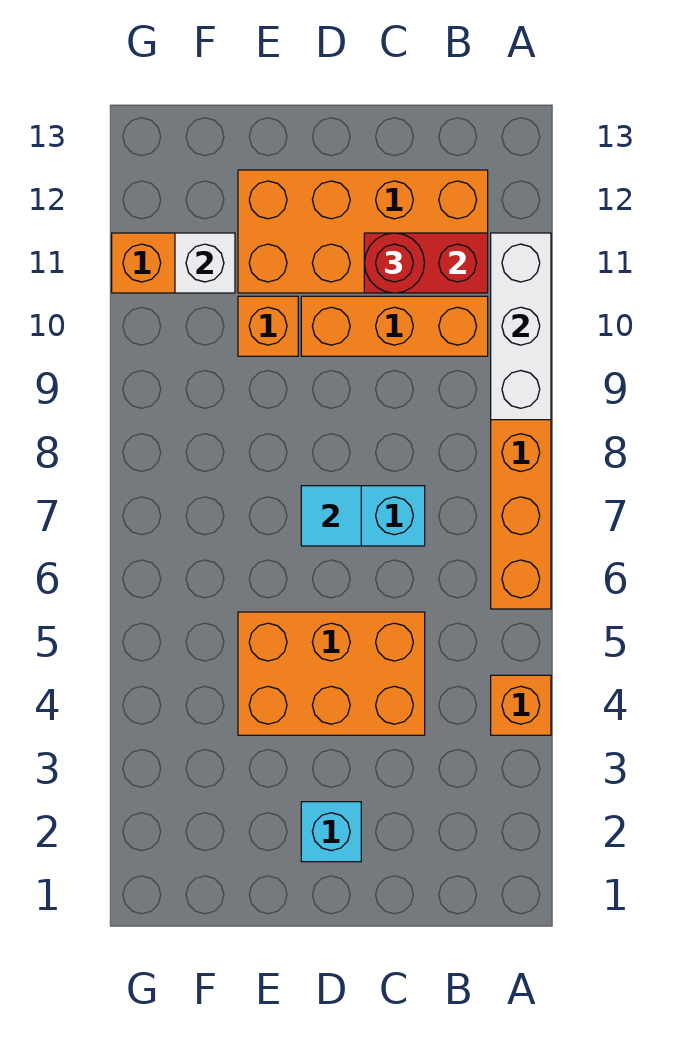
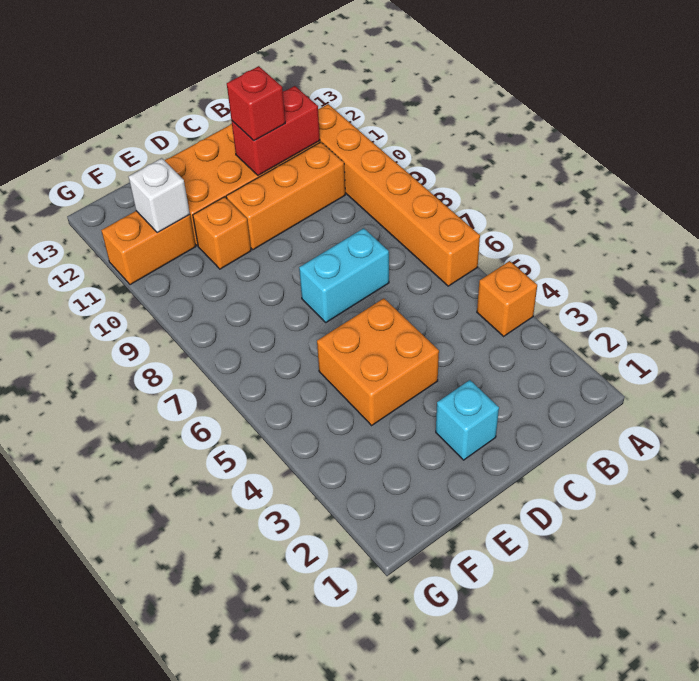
white 1x3 brick [491,233,551,420] -> none
orange 2x3 brick [238,612,425,735] -> orange 2x2 brick [317,298,439,425]
red 1x1 round brick [364,233,424,293] -> red 1x1 brick [227,66,285,141]
cyan 1x1 tile [301,486,361,546] -> none

